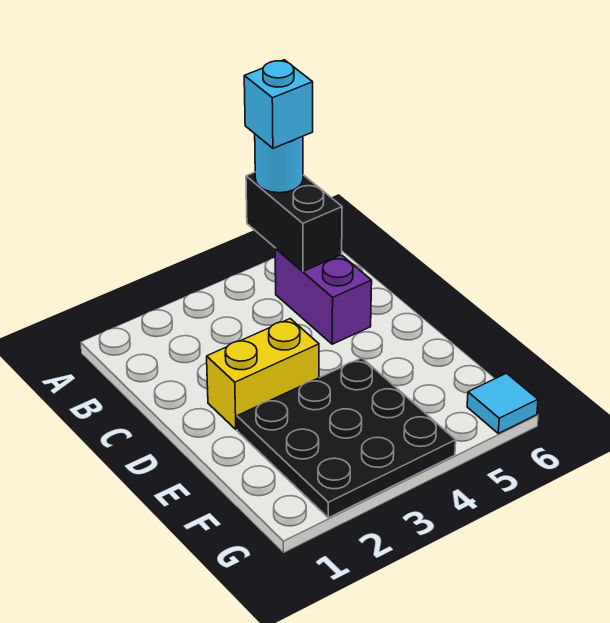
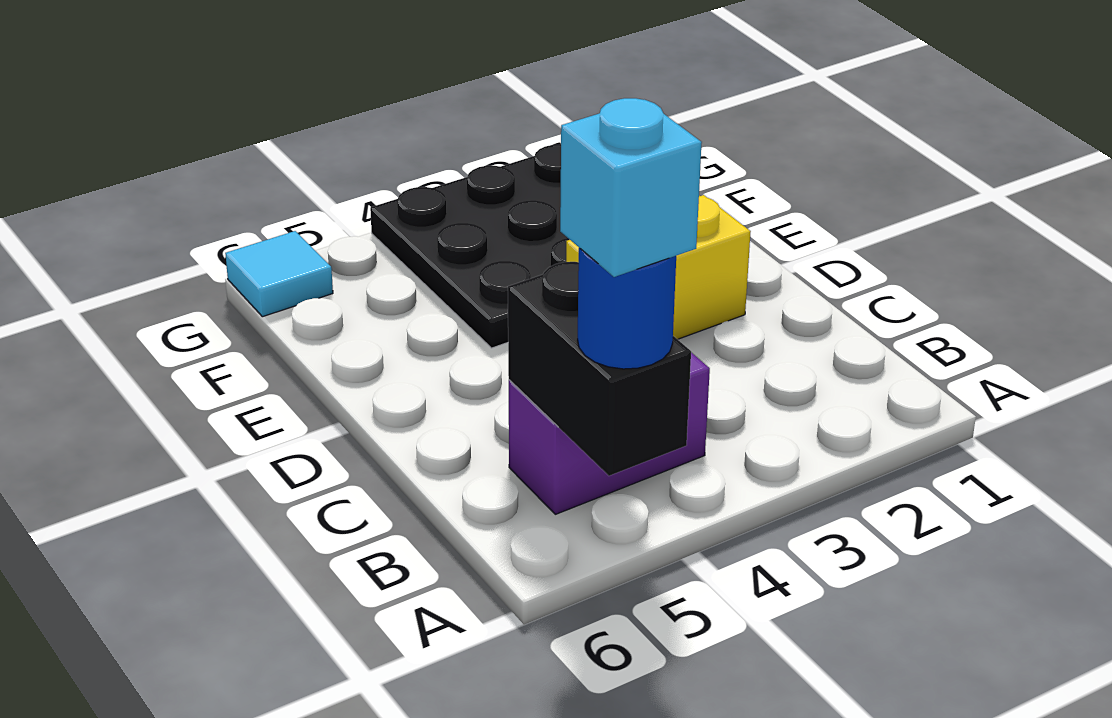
cyan 1x1 round brick [255,134,303,193] -> blue 1x1 round brick [578,248,676,369]
purple 1x2 brick [275,249,372,344] -> purple 1x2 brick turned to [509,353,710,514]

